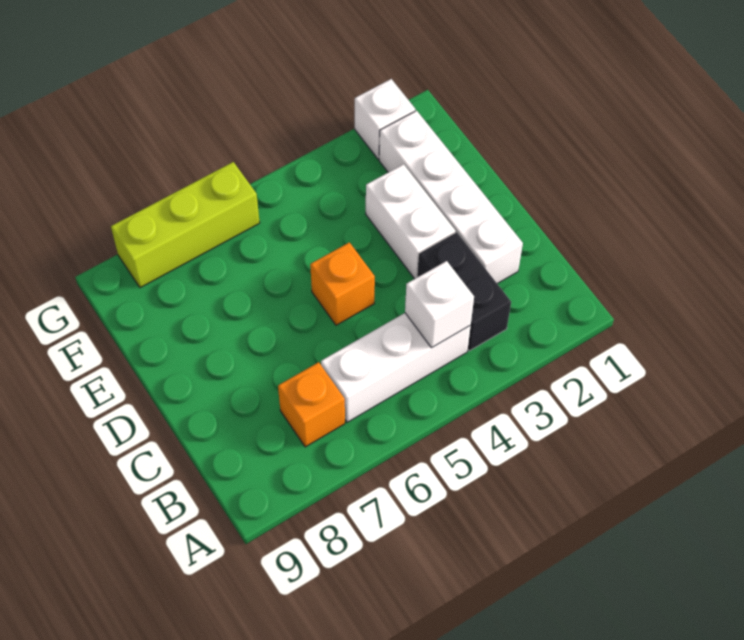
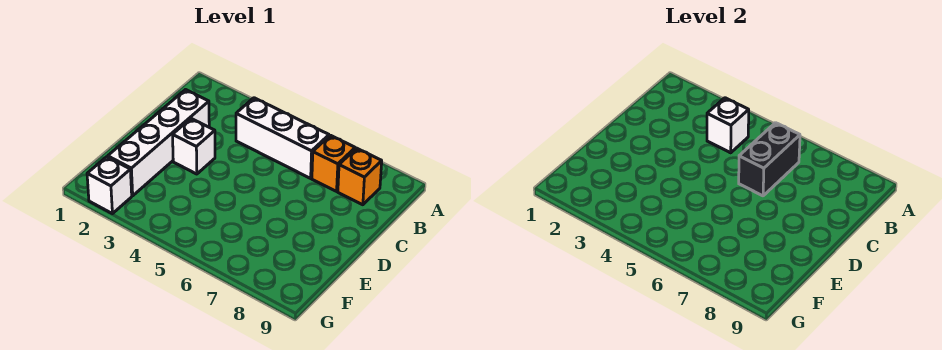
black 1x2 brick [417,232,511,351] -> black 1x2 brick moved to [739,123,800,196]
white 1x2 brick [366,164,456,279] -> white 1x1 brick [173,119,215,174]
orange 1x1 brick [310,242,375,325] -> orange 1x1 brick moved to [338,148,382,205]
lime 1x3 brick [111,162,260,288] -> none

